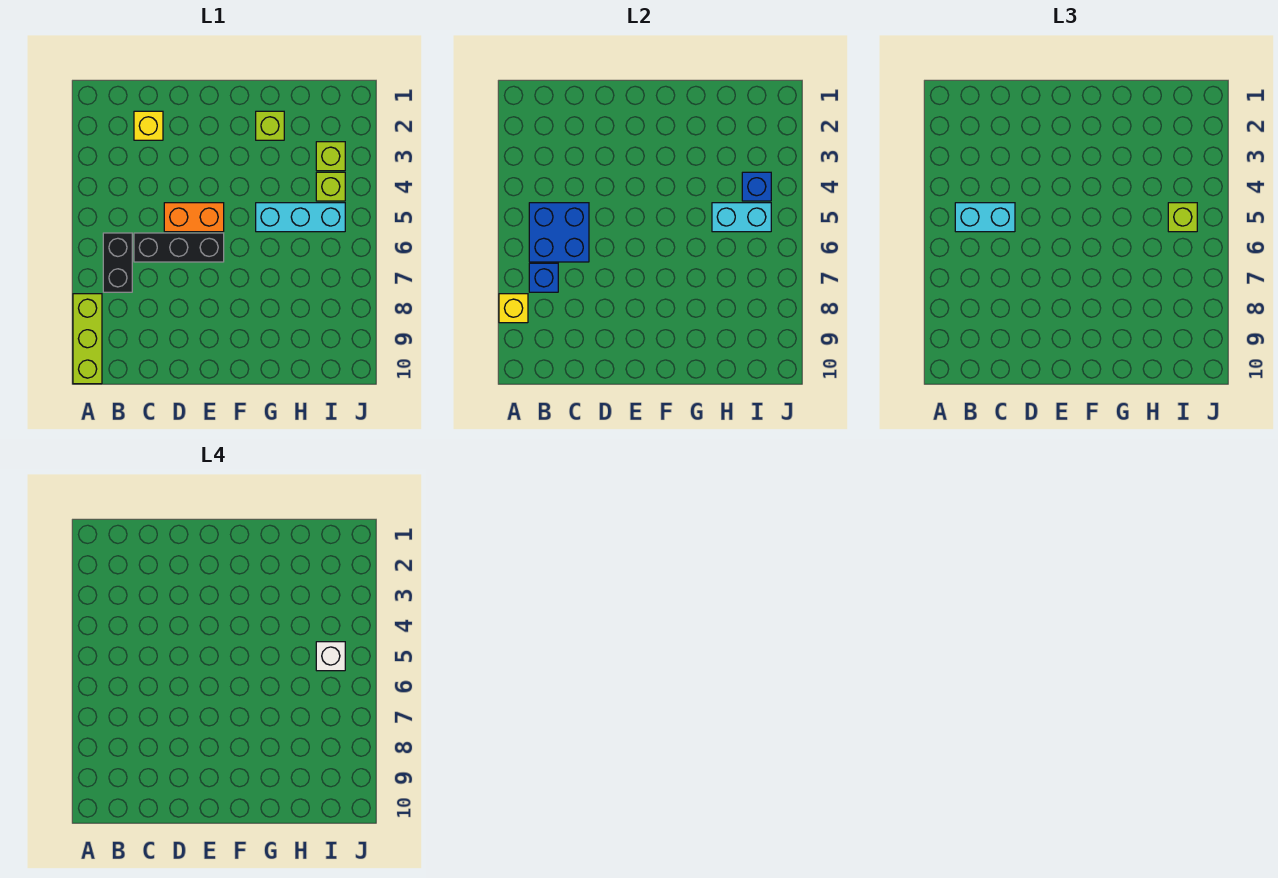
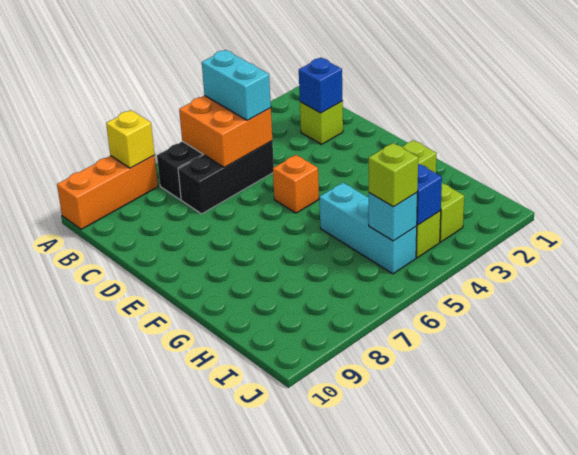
lime 1x3 brick [73,294,102,384] -> orange 1x3 brick [57,155,158,229]
blue 2x2 brick [529,203,589,262] -> orange 2x2 brick [179,96,272,167]
blue 1x1 brick [529,263,558,292] -> blue 1x1 brick moved to [299,58,343,113]
yellow 1x1 brick [134,111,163,140] -> lime 1x1 brick [300,101,343,144]
black 1x3 brick [134,233,224,262] -> black 1x3 brick turned to [178,141,274,214]
orange 1x2 brick [164,203,224,232] -> orange 1x1 brick [273,155,319,213]
cyan 1x2 brick [712,203,771,232] -> cyan 1x1 brick [369,193,417,241]
white 1x1 brick [316,642,345,671] -> none

